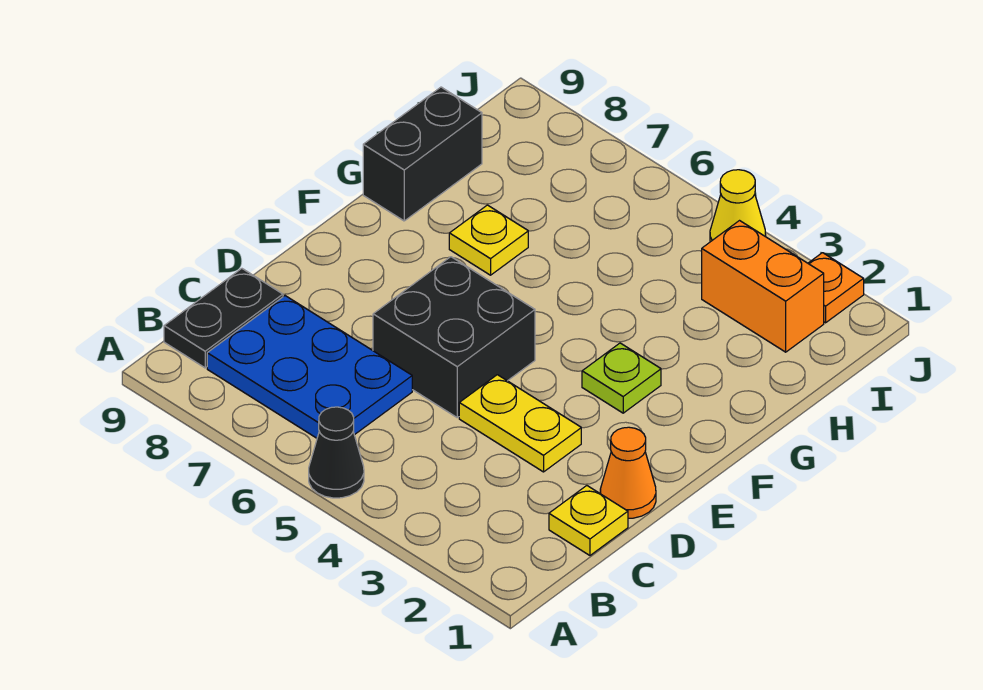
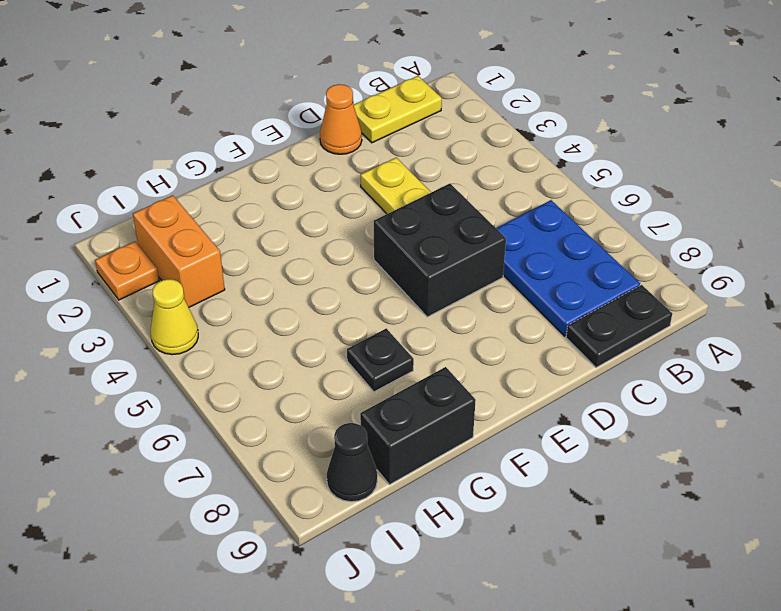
black 1x1 cone [309,407,364,498] -> black 1x1 cone moved to [327,423,377,502]
yellow 1x1 plate [549,486,628,555] -> yellow 1x2 plate [354,76,442,143]
lime 1x1 plate [582,343,661,413] -> none
yellow 1x1 plate [449,205,528,275] -> black 1x1 plate [347,328,414,392]

